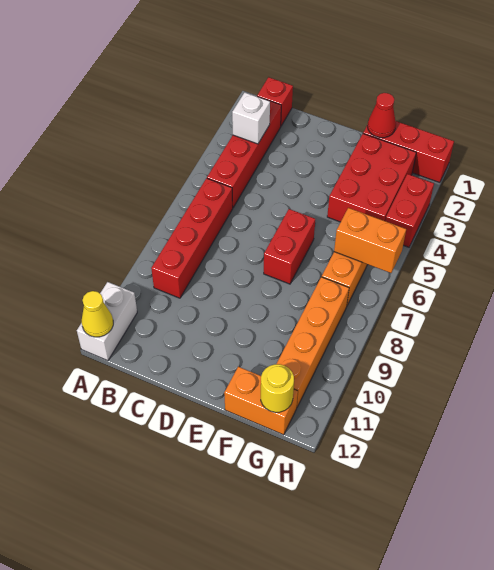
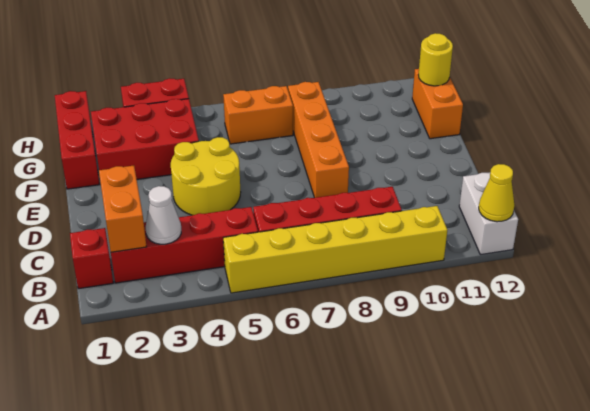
none -> yellow 1x6 brick [223,206,447,293]
white 1x2 brick [77,282,137,361] -> white 1x2 brick turned to [459,173,518,255]
white 1x1 brick [232,92,270,144] -> white 1x1 cone [146,186,181,244]
none -> yellow 2x2 round brick [171,137,241,215]
red 1x2 brick [264,209,315,284] -> none
red 1x1 cone [368,93,396,138] -> none
orange 1x2 brick [334,208,406,273] -> orange 1x2 brick moved to [99,166,146,252]
orange 1x4 brick [277,277,349,407] -> orange 1x4 brick turned to [288,82,349,198]

